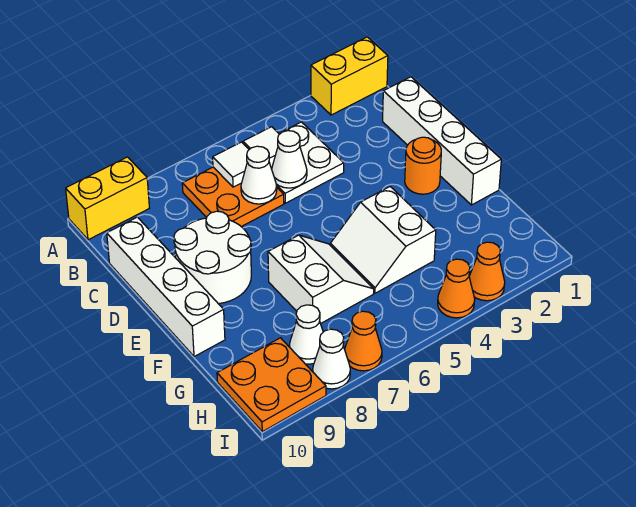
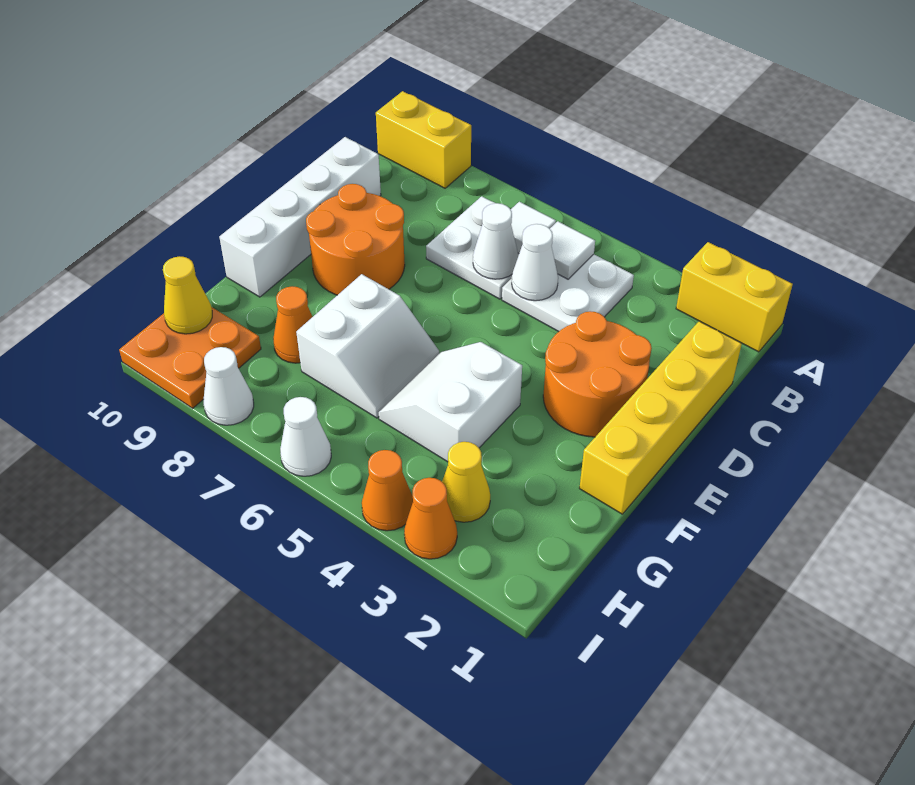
orange 2x2 plate [182,167,284,227] -> white 2x2 plate [426,196,519,299]
white 1x4 brick [383,77,501,205] -> yellow 1x4 brick [579,321,742,514]
white 2x2 round brick [174,211,251,304] -> orange 2x2 round brick [306,184,405,295]
orange 1x1 round brick [405,137,441,194] -> orange 2x2 round brick [543,311,652,437]
none -> yellow 1x1 cone [442,442,490,522]
white 1x1 cone [289,305,323,364] -> white 1x1 cone moved to [280,397,331,476]
none -> yellow 1x1 cone [163,256,212,334]
orange 1x1 cone [345,311,382,371] -> orange 1x1 cone moved to [273,286,312,363]

